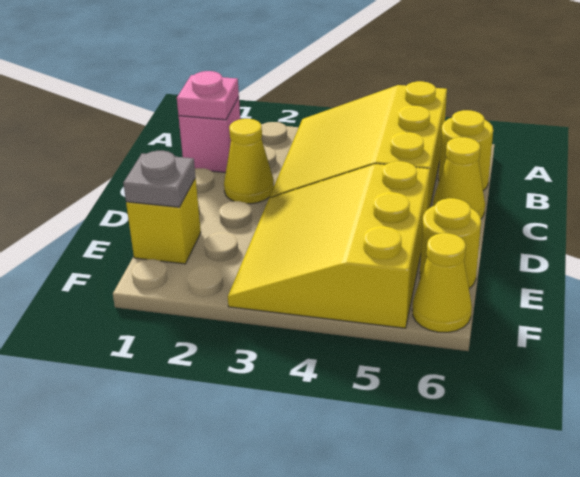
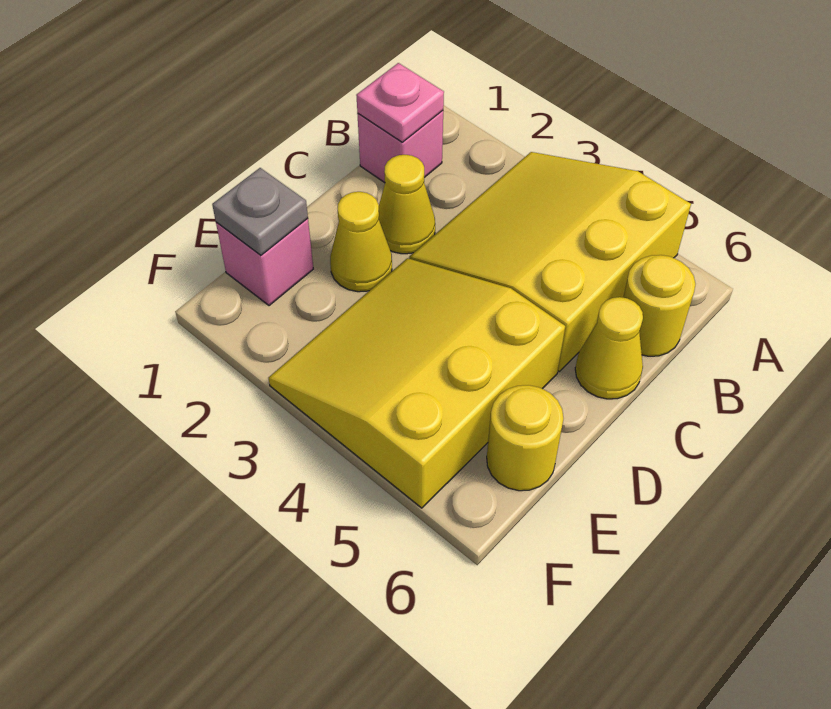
yellow 1x1 brick [126,178,201,264] -> pink 1x1 brick [216,218,313,306]
yellow 1x1 cone [412,233,472,332] -> yellow 1x1 cone moved to [330,192,392,292]

